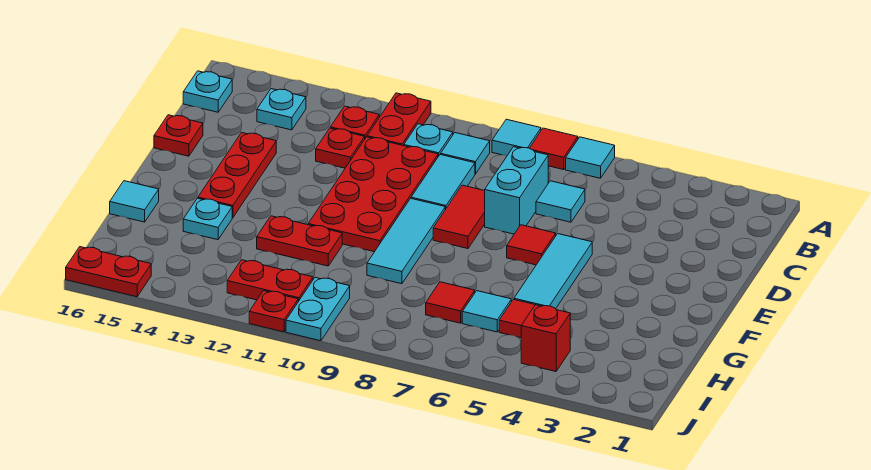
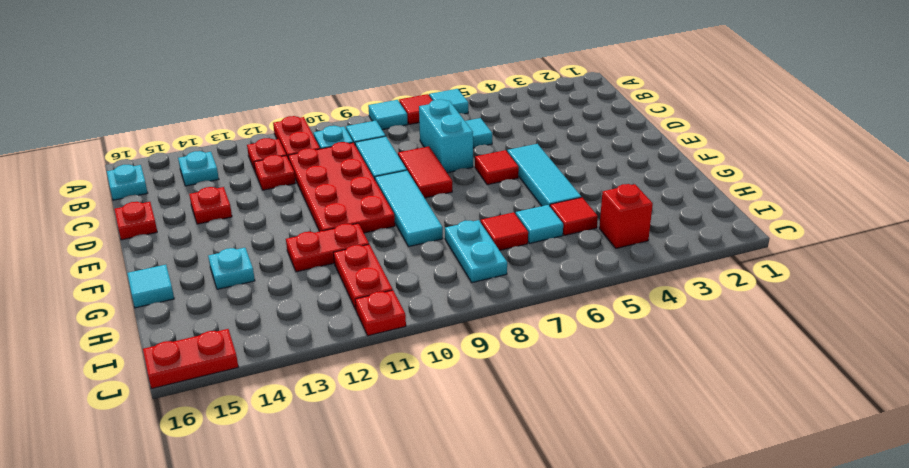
red 1x3 plate [198,132,276,218] -> red 1x1 plate [189,187,232,224]
cyan 1x2 plate [286,277,350,341] -> cyan 1x2 plate moved to [445,220,507,283]
red 1x2 plate [227,260,313,301] -> red 1x2 plate turned to [334,244,393,309]

